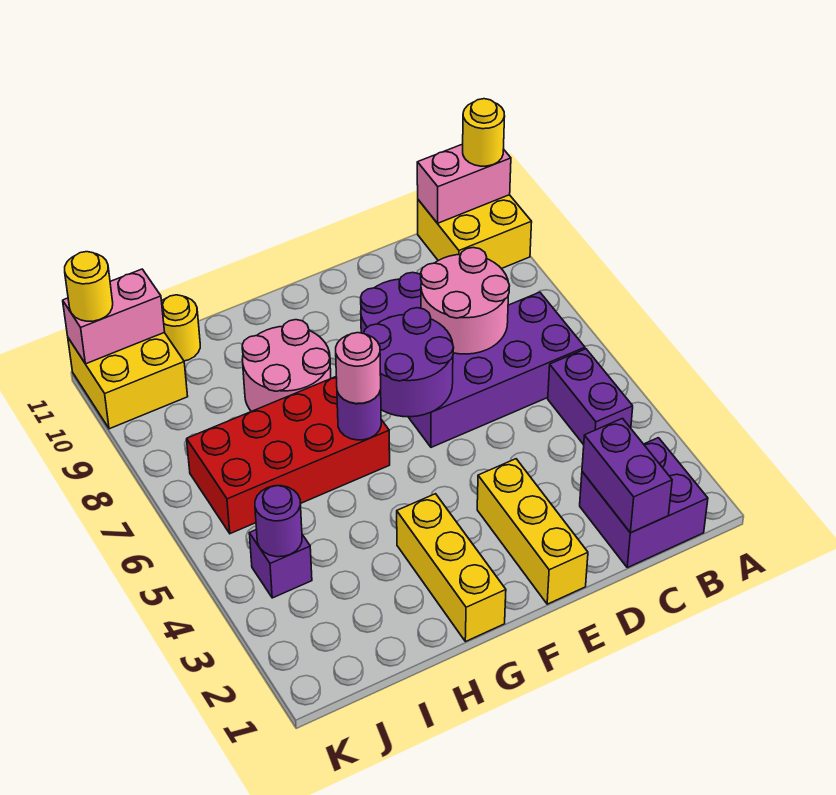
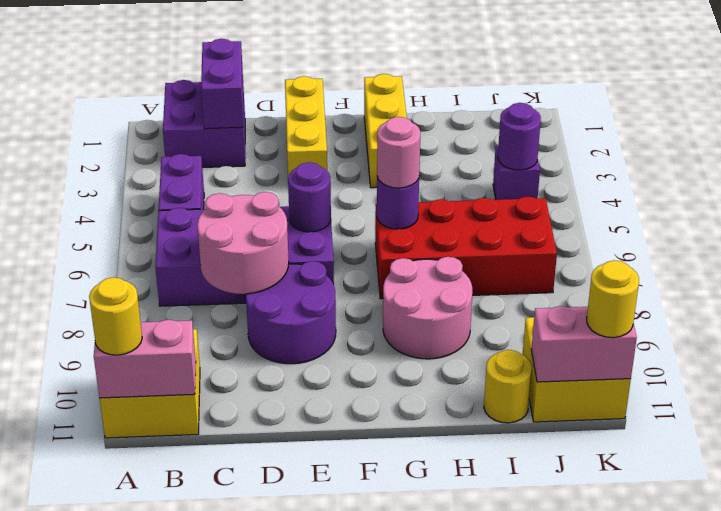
purple 2x2 round brick [363,308,454,417] -> purple 1x1 round brick [288,162,331,232]

